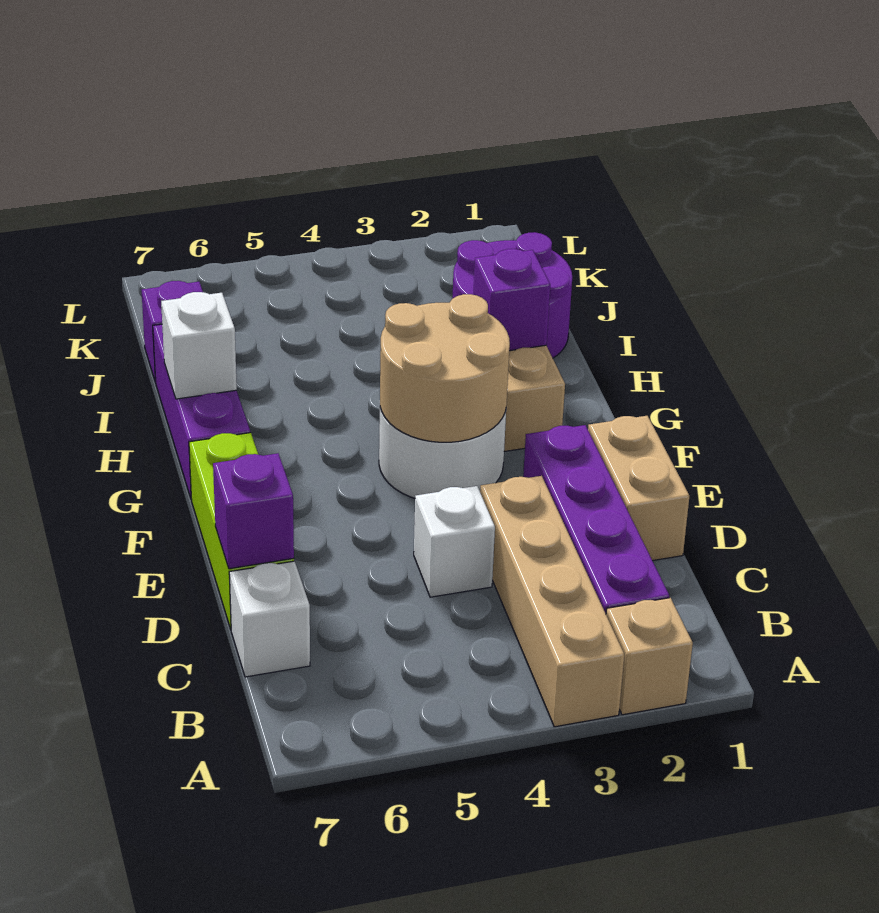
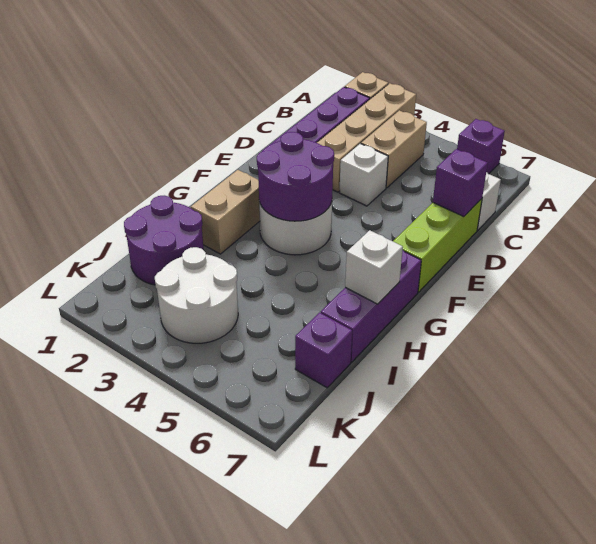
tan 1x2 brick [588,416,689,561] -> tan 1x2 brick moved to [361,110,427,188]
tan 2x2 round brick [380,294,510,442] -> purple 2x2 round brick [257,132,334,221]
purple 1x1 brick [473,249,550,351] -> purple 1x1 brick moved to [457,119,505,174]
none -> white 2x2 round brick [155,247,238,343]

